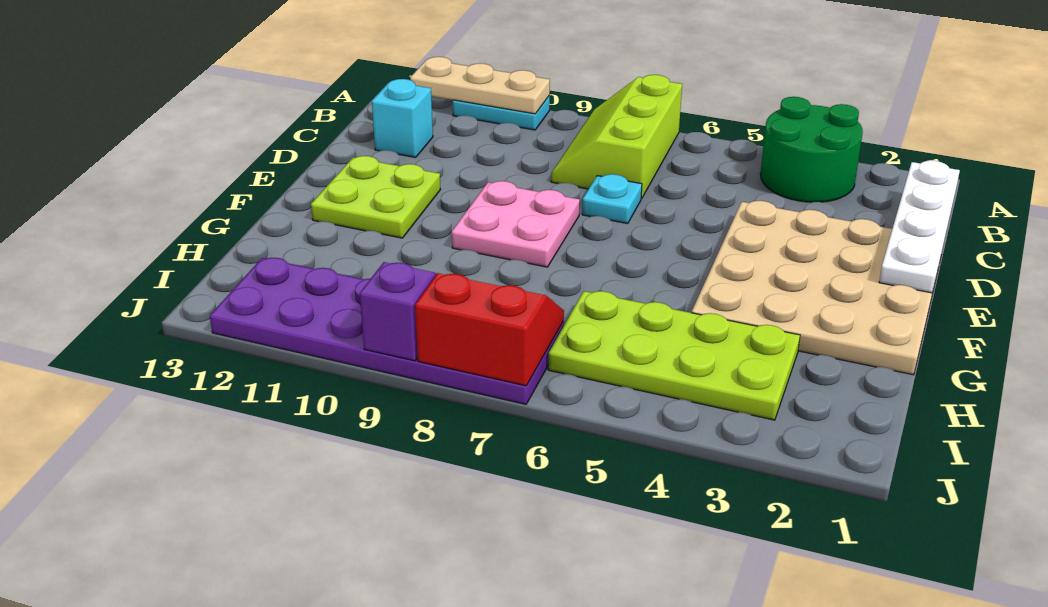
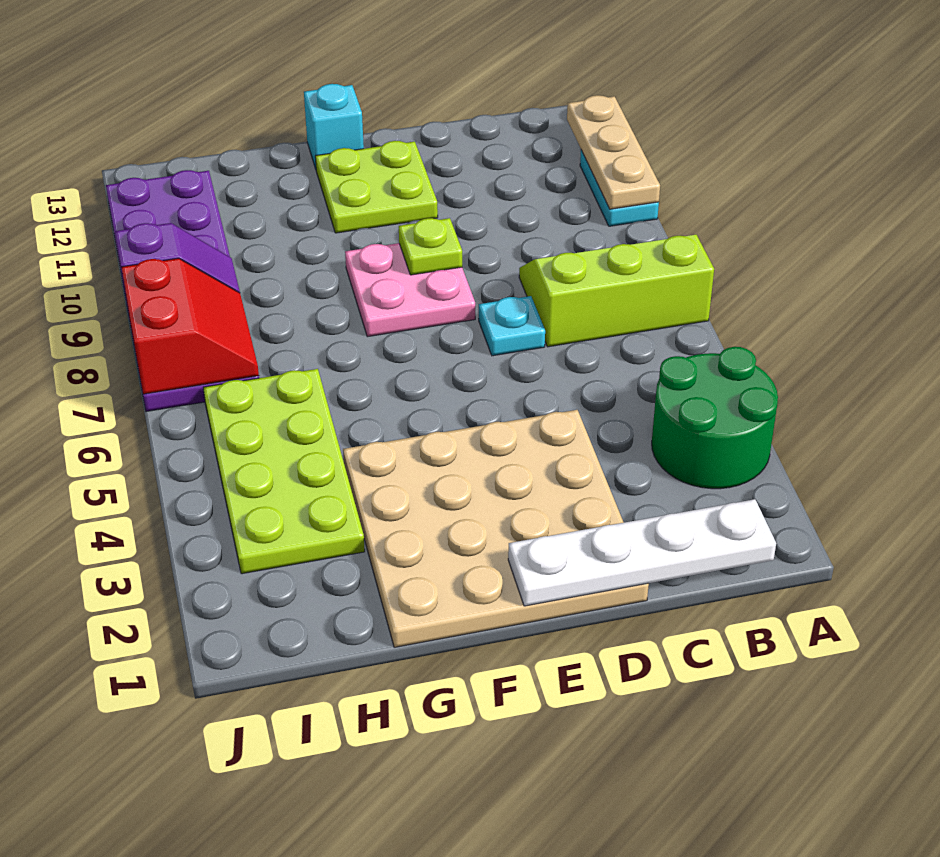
cyan 1x1 brick [372,79,433,157] -> cyan 1x1 brick moved to [304,84,364,169]
none -> lime 1x1 plate [399,218,462,275]

